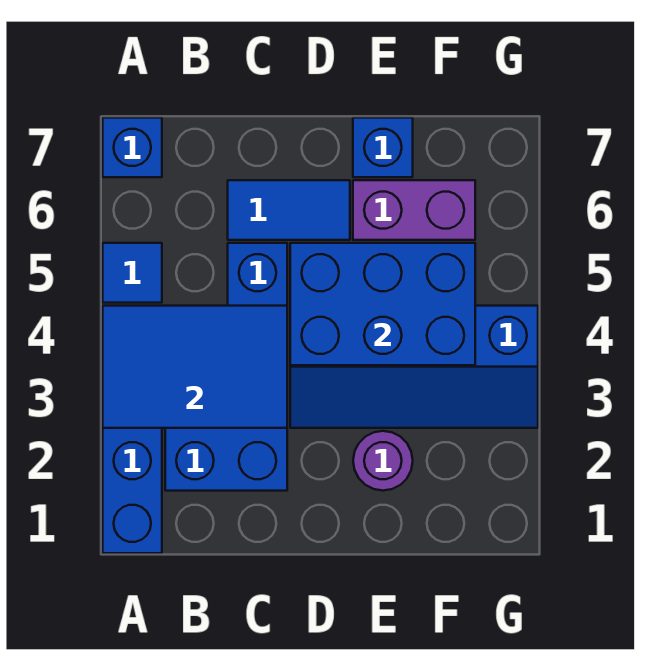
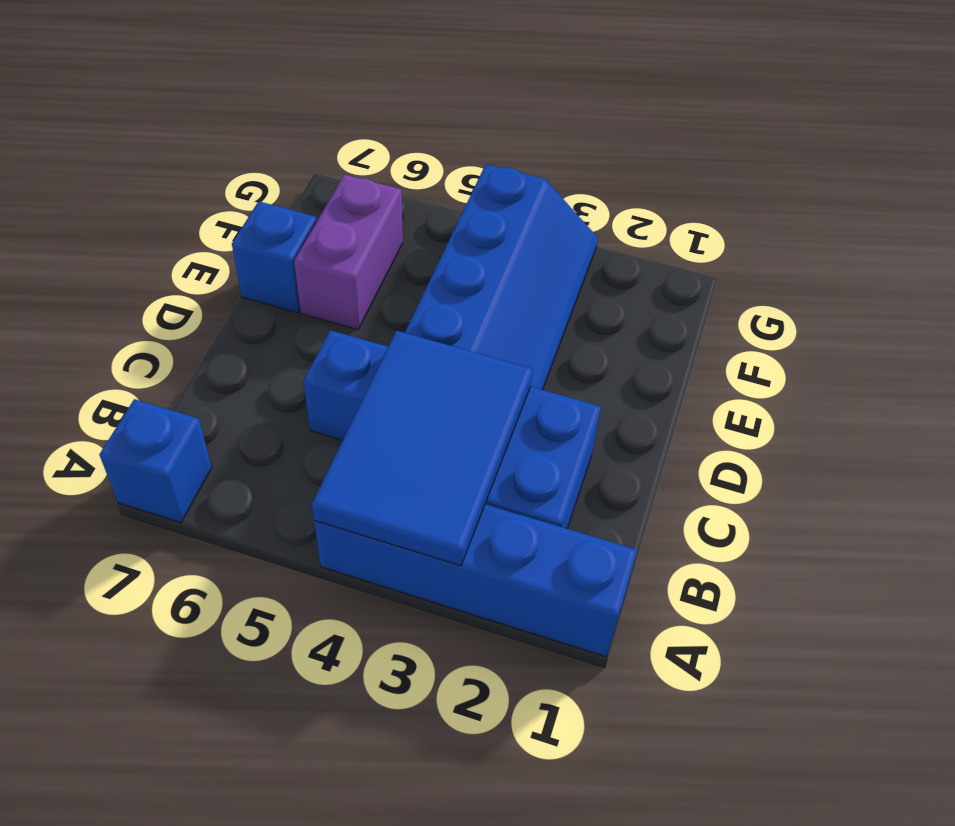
blue 1x1 tile [103,243,162,303] -> none
blue 1x2 tile [228,180,350,240] -> none
blue 2x3 brick [290,243,475,365] -> none
purple 1x1 round brick [353,431,413,491] -> none

